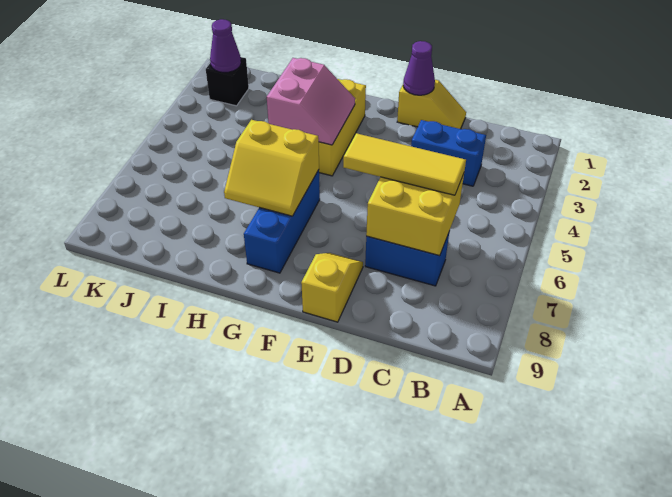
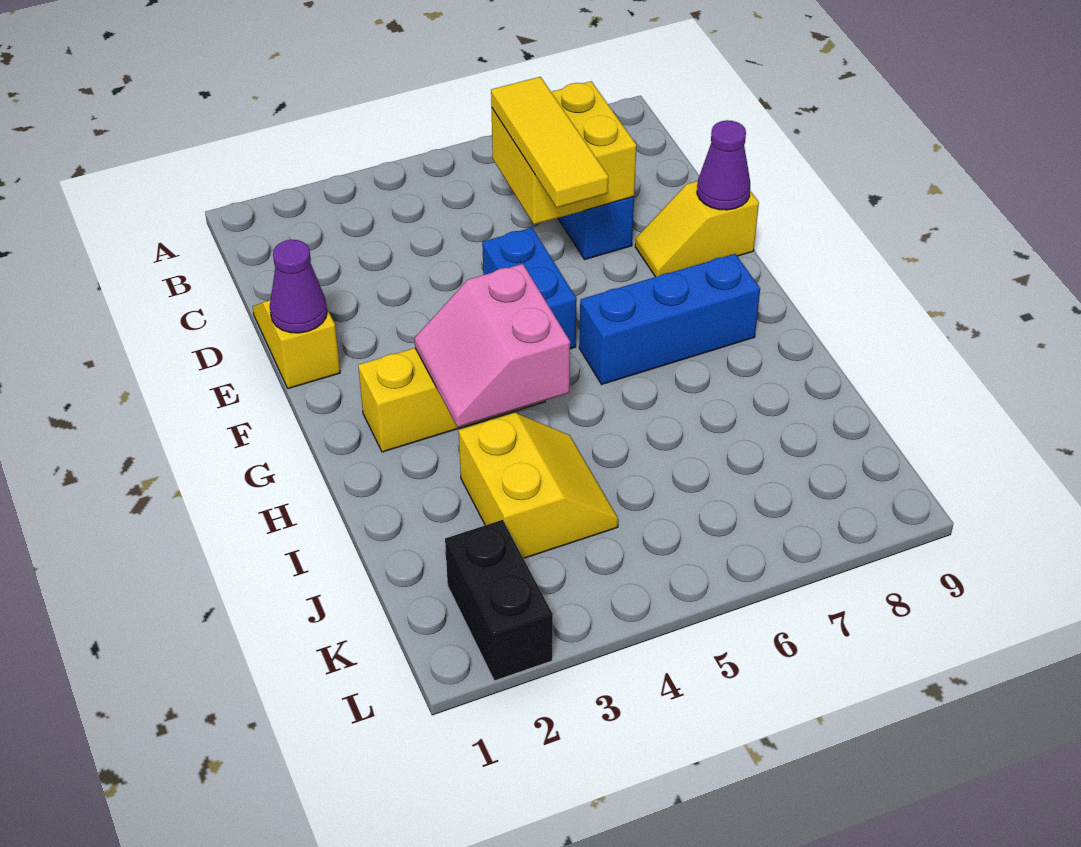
blue 1x2 brick [411,120,486,186] -> blue 1x2 brick moved to [482,228,577,349]
pink 2x2 slope [267,58,355,145] -> pink 2x2 slope turned to [414,264,570,427]
yellow 2x2 slope [224,120,319,216] -> yellow 2x2 slope moved to [459,413,618,558]
black 1x1 brick [206,57,249,106] -> black 1x2 brick [445,520,553,681]
purple 1x1 cone [210,19,241,72] -> purple 1x1 cone moved to [697,120,750,210]

